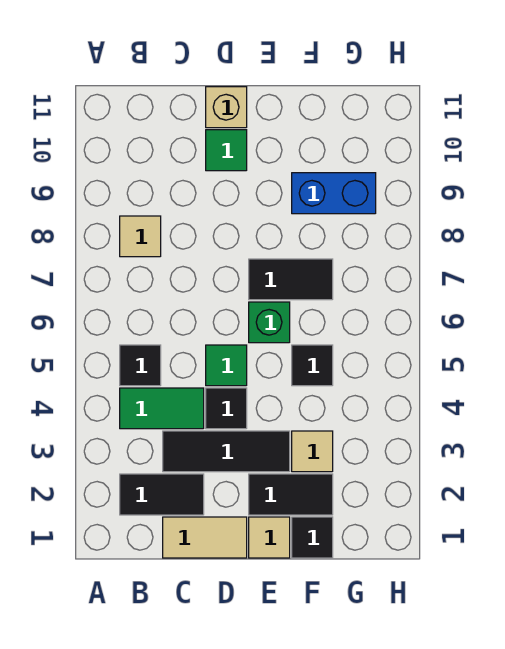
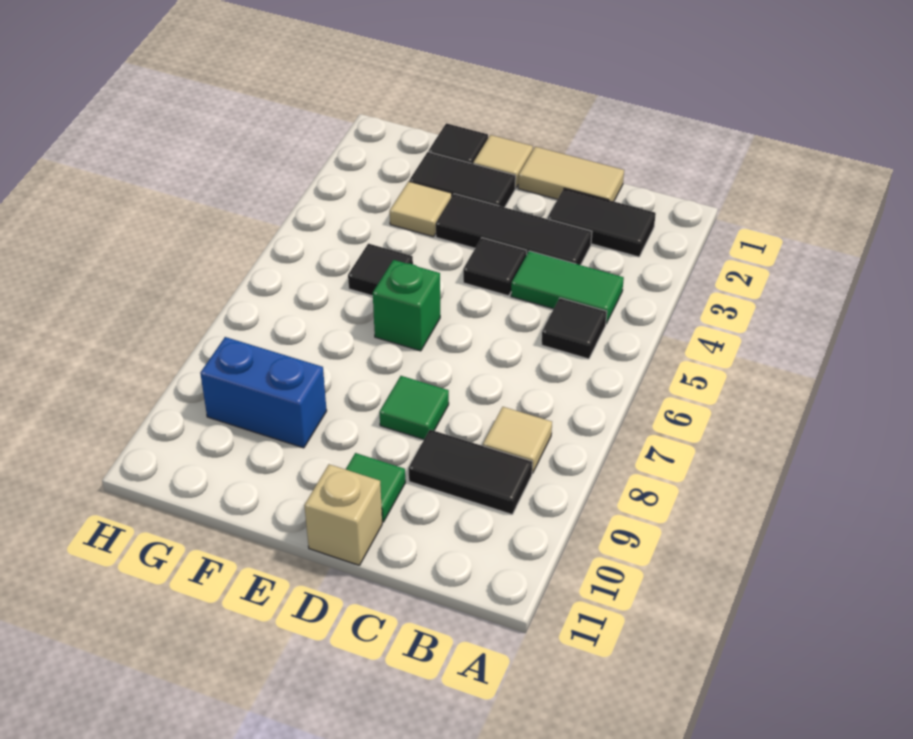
green 1x1 tile [206,345,247,386] -> green 1x1 tile moved to [380,376,449,439]
black 1x2 tile [249,259,333,300] -> black 1x2 tile moved to [409,430,532,514]

